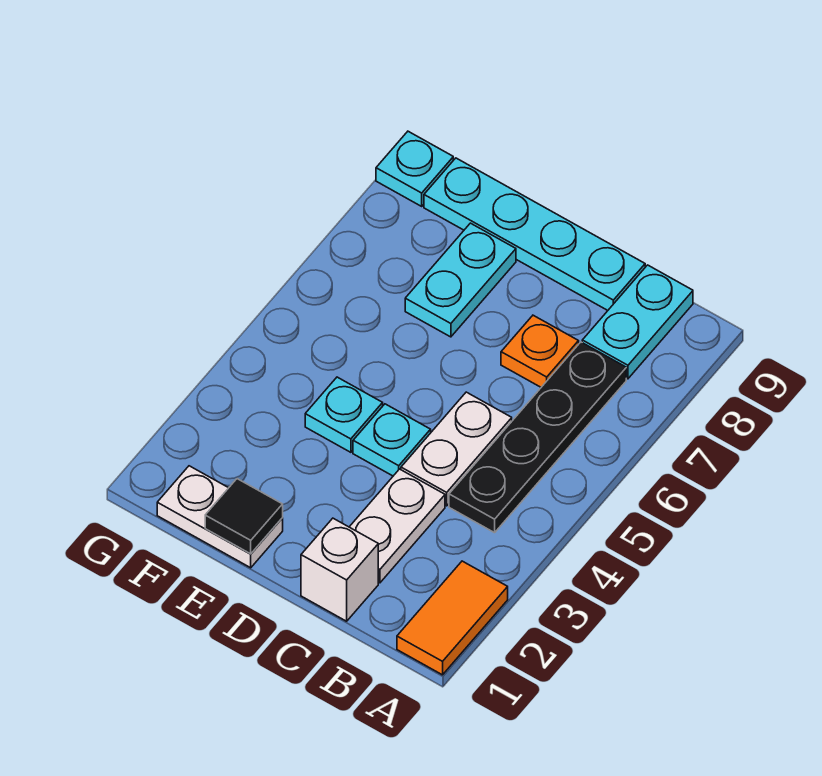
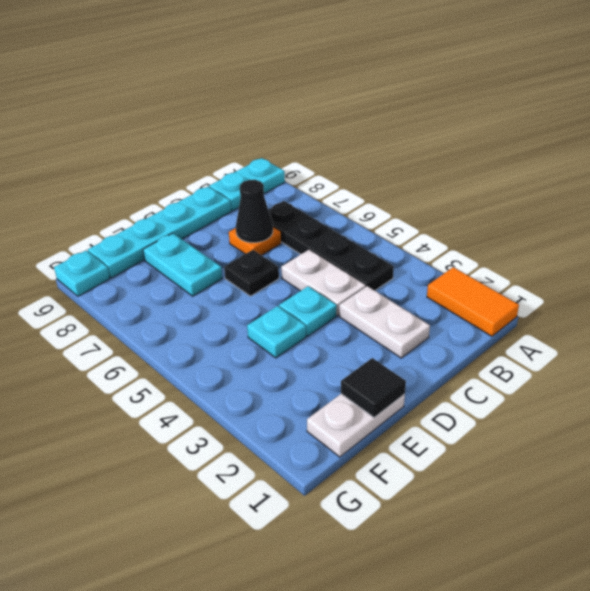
cyan 1x2 plate [582,265,693,379] -> cyan 1x2 plate turned to [209,158,285,211]
white 1x1 brick [301,518,378,621] -> none
none -> black 1x1 cone [236,180,273,243]
none -> black 1x1 plate [224,250,279,296]

